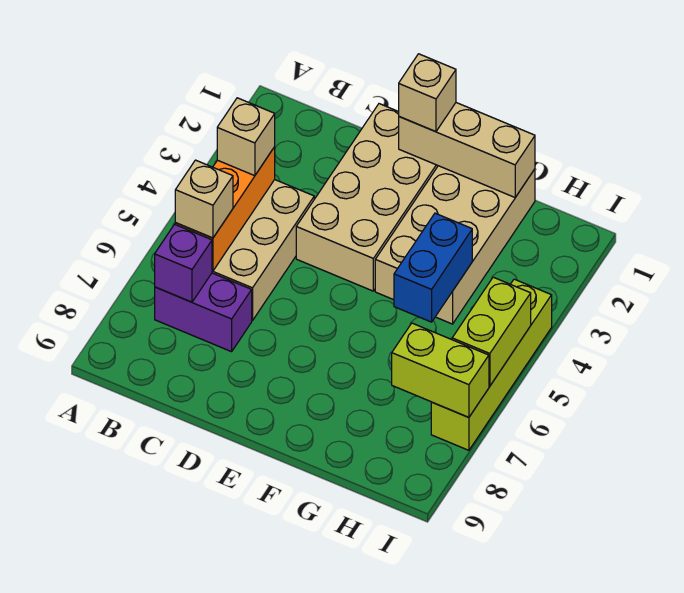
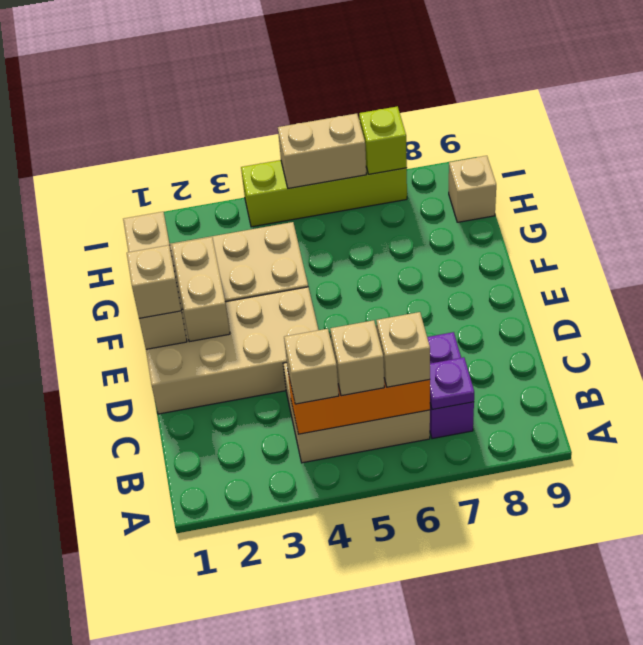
none -> tan 1x1 brick [330,320,384,396]
purple 1x1 brick [155,224,212,302] -> purple 1x1 plate [430,357,474,410]
none -> tan 1x2 brick [172,237,230,342]
blue 1x2 brick [394,213,472,322] -> none
lime 1x2 brick [392,323,489,417] -> lime 1x1 brick [359,106,407,174]
none -> tan 1x1 brick [449,156,496,222]
lime 1x2 brick [452,277,531,386] -> tan 1x2 brick [278,114,366,189]

